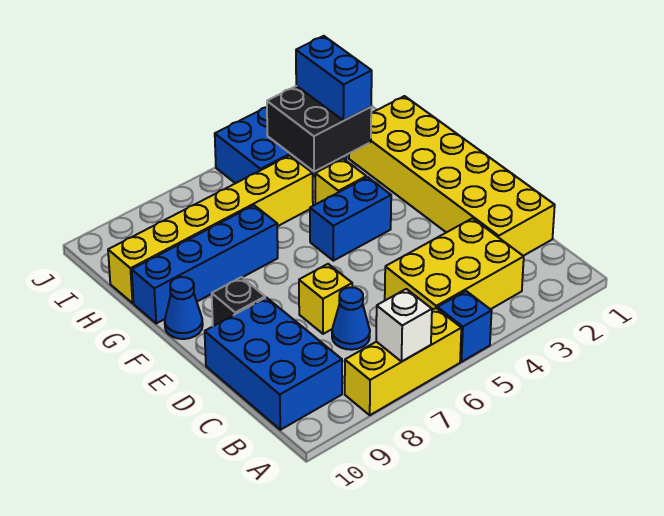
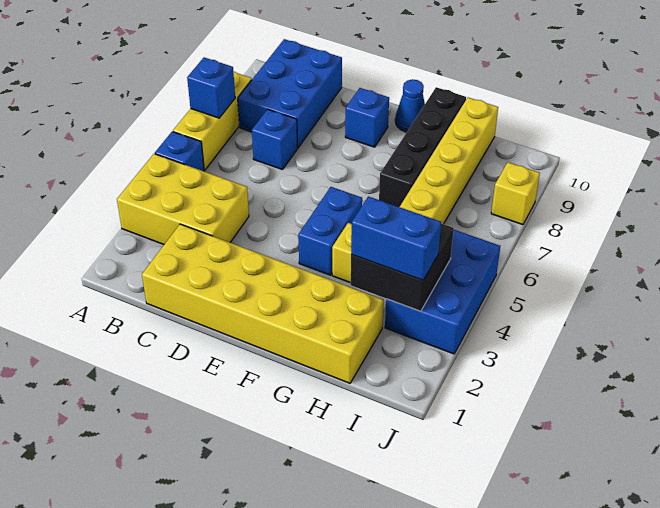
white 1x1 brick [376,289,432,362] -> blue 1x1 brick [187,57,235,118]
yellow 2x3 brick [385,218,524,310] -> yellow 2x3 brick turned to [117,154,249,244]
blue 2x3 brick [205,297,342,430] -> blue 2x3 brick turned to [238,39,342,148]
blue 1x1 cone [332,287,370,350] -> blue 1x1 brick [252,109,298,170]
yellow 1x1 brick [299,264,352,334] -> yellow 1x1 brick moved to [491,162,540,225]
black 1x1 brick [212,277,265,326] -> blue 1x1 brick [345,88,389,147]
blue 1x4 brick [132,205,278,323] -> black 1x4 brick [379,87,466,207]

